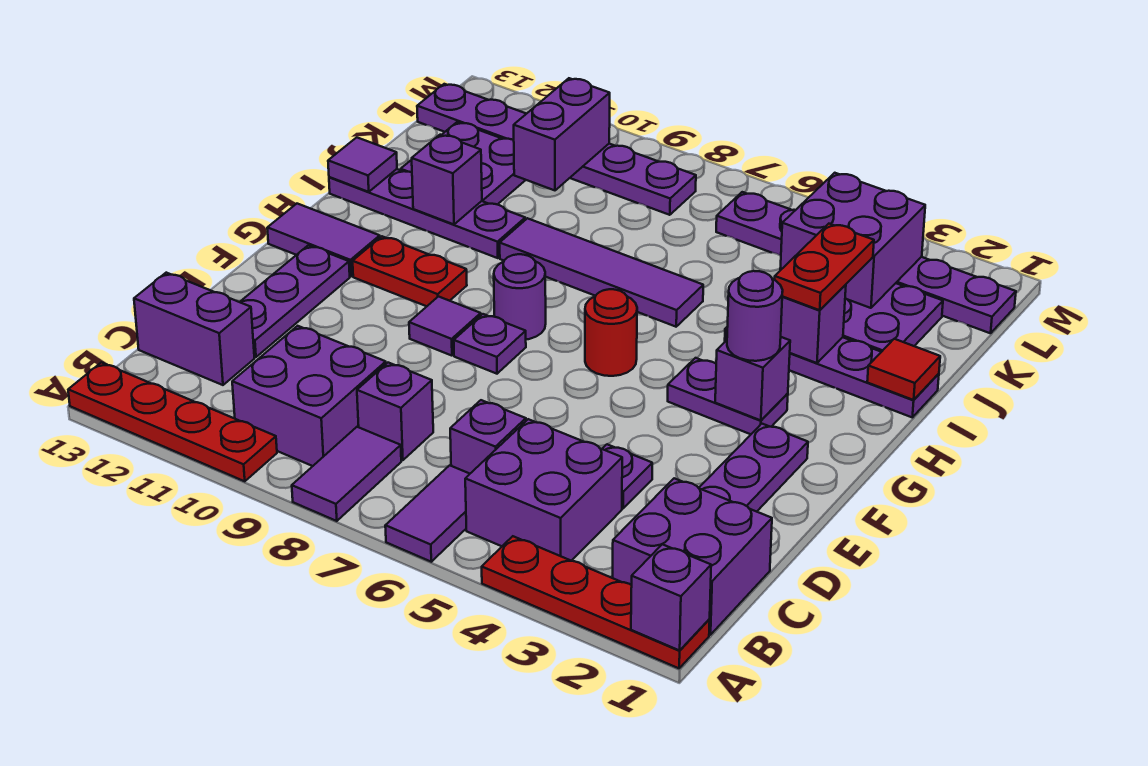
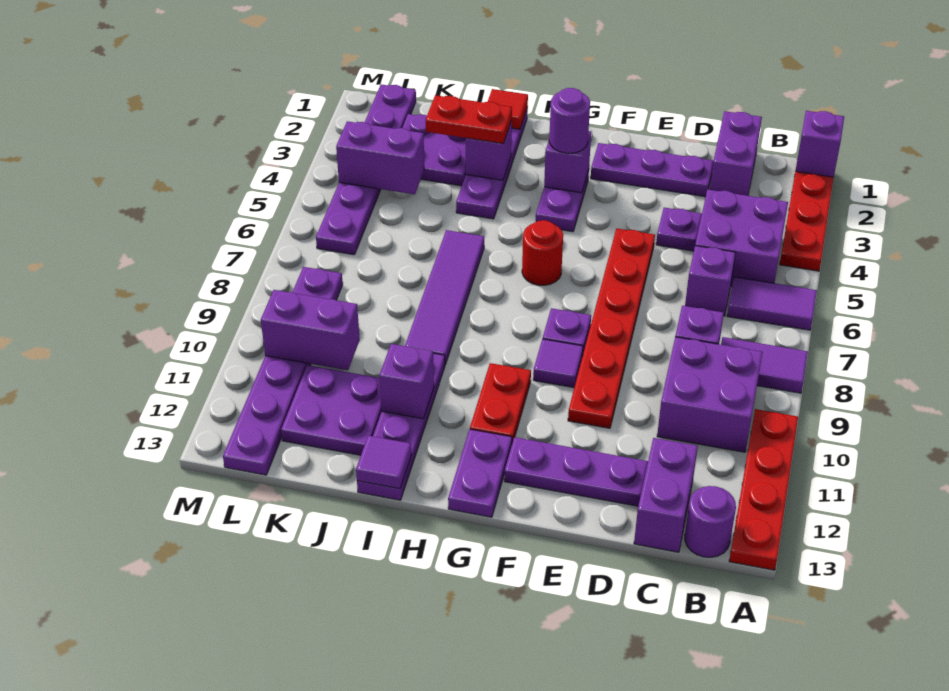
purple 2x2 brick [613,478,772,635] -> purple 1x2 brick [710,111,762,196]
none -> red 1x6 plate [568,228,655,428]
purple 1x1 round brick [494,254,546,339] -> purple 1x1 round brick moved to [685,486,736,557]
purple 1x2 tile [267,204,380,276] -> purple 1x2 plate [448,429,512,517]
purple 2x2 brick [780,173,925,308] -> purple 1x2 brick [336,121,424,194]

